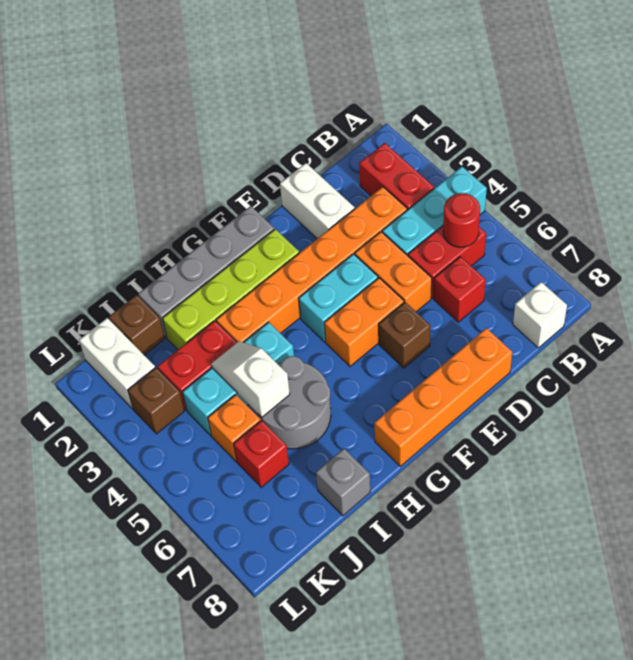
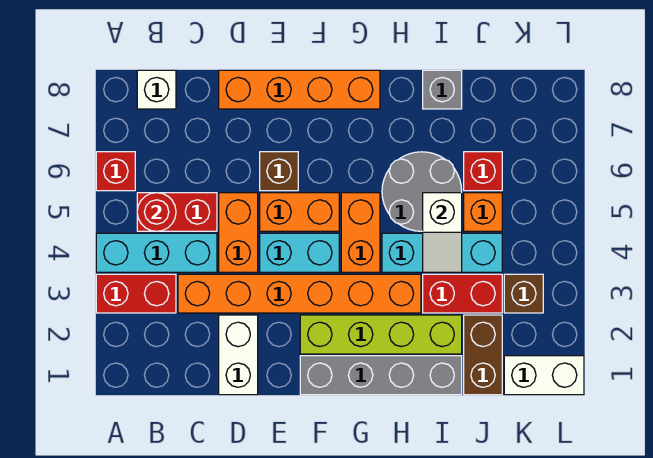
red 1x2 brick [359,143,434,210] -> red 1x2 brick turned to [96,274,176,313]
red 1x1 brick [434,257,486,322] -> red 1x1 brick moved to [96,152,135,191]
none -> orange 1x2 brick [341,193,380,272]
brown 1x1 brick [109,295,165,355] -> brown 1x2 brick [464,315,502,395]
white 1x2 brick [79,318,155,409] -> white 1x2 brick turned to [504,356,584,395]

